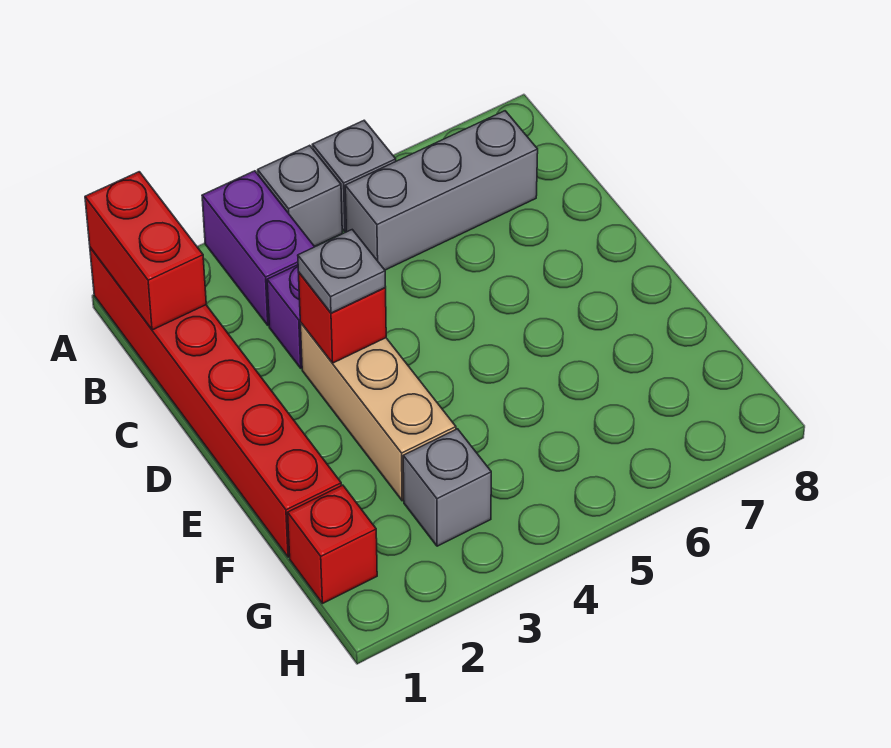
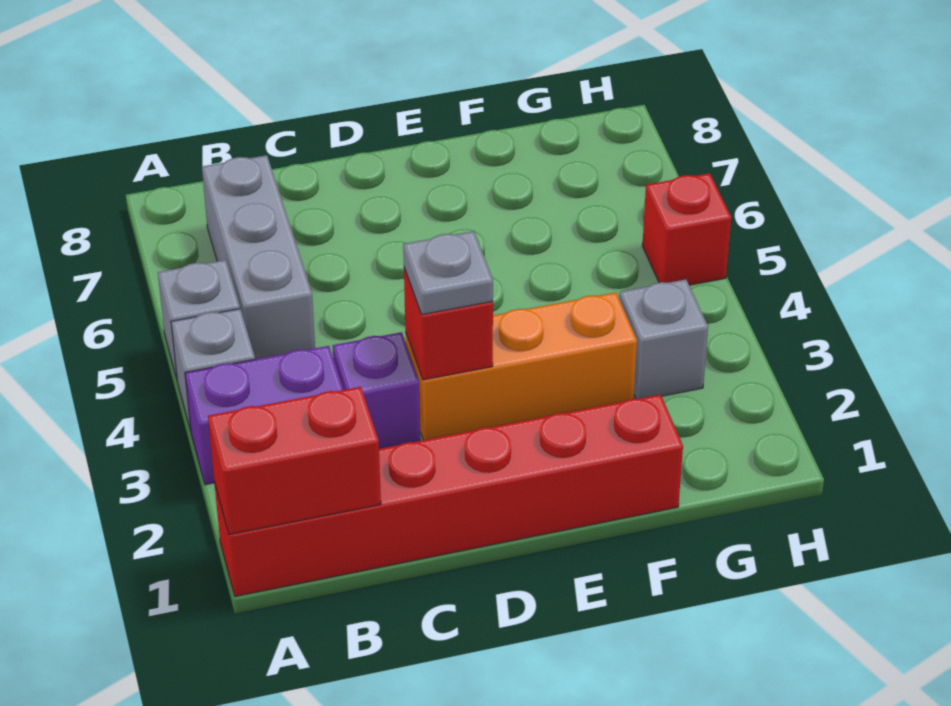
tan 1x3 brick [300,323,456,501] -> orange 1x3 brick [405,292,637,440]
red 1x1 brick [288,485,377,604] -> red 1x1 brick moved to [642,173,731,285]

